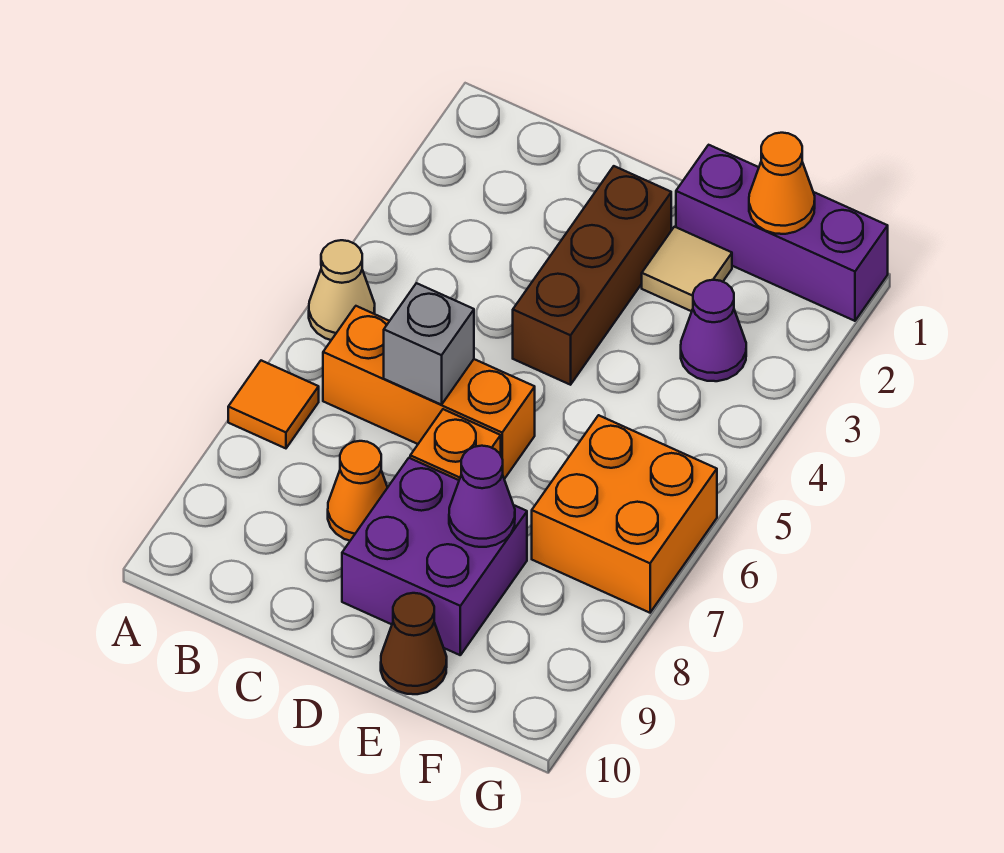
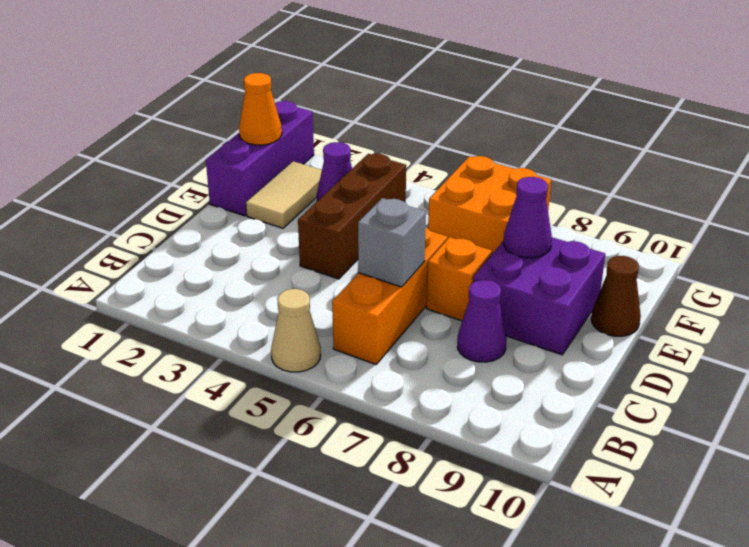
orange 1x1 tile [228,361,319,448] -> none
orange 1x1 cone [328,441,388,541] -> purple 1x1 cone [457,280,506,362]
brown 1x3 brick [513,166,671,385] -> brown 1x3 brick turned to [298,154,406,279]
tan 1x1 tile [642,227,732,311] -> tan 1x2 tile [246,161,322,228]

